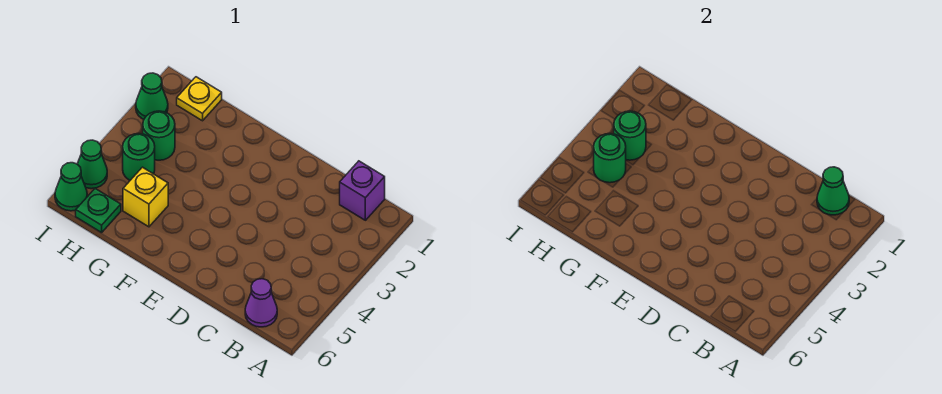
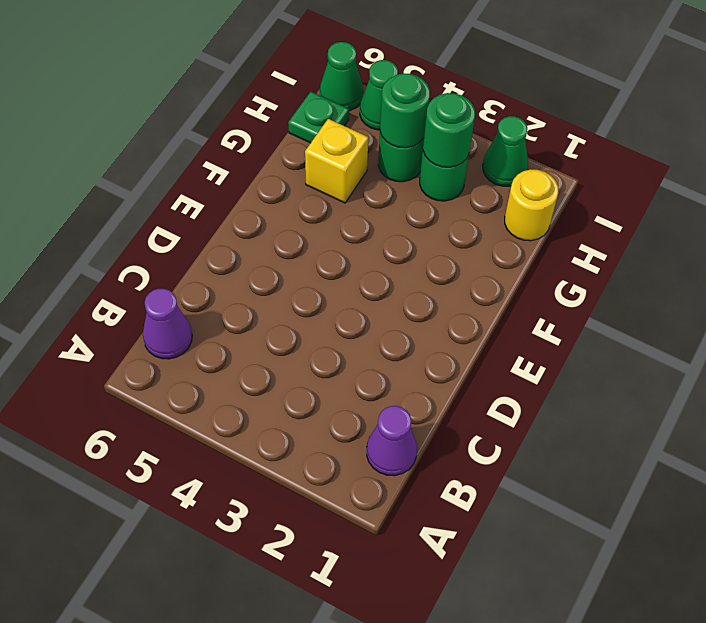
purple 1x1 brick [340,161,385,220] -> purple 1x1 cone [367,406,417,476]
green 1x1 cone [817,167,849,215] -> none
yellow 1x1 plate [177,77,222,121] -> yellow 1x1 round brick [505,170,558,241]

